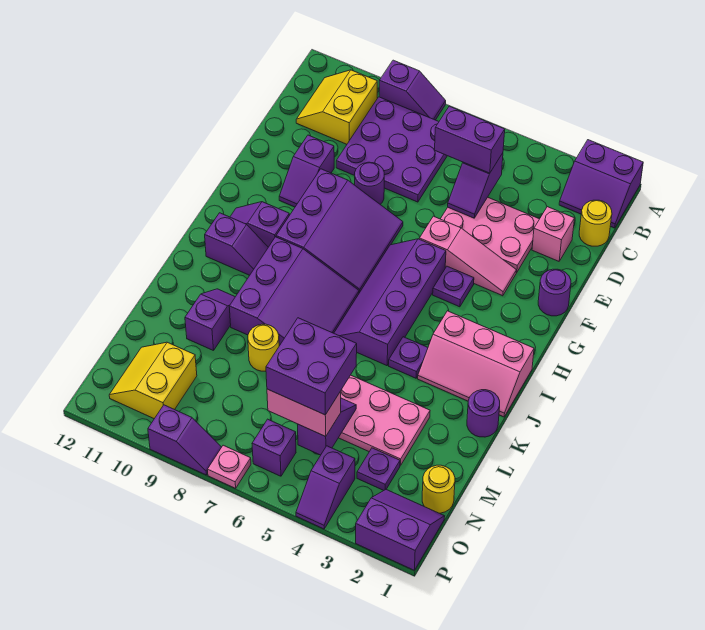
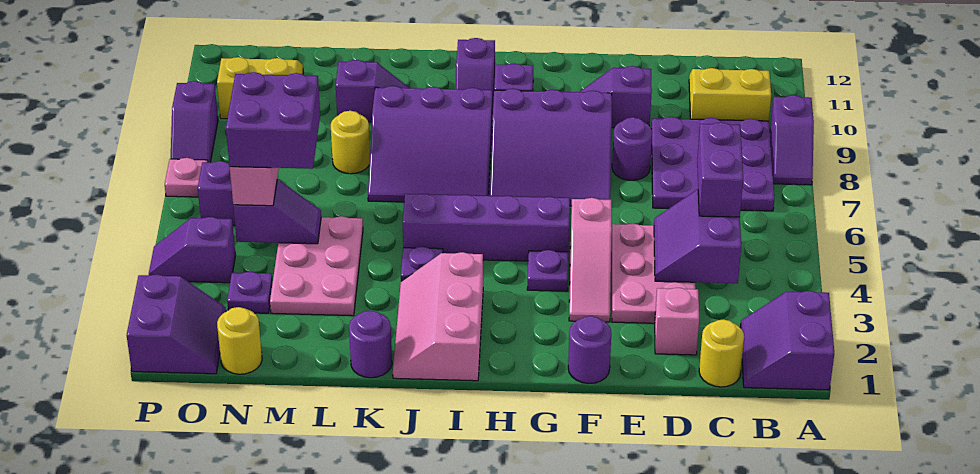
purple 1x2 slope [448,153,503,218] -> purple 2x2 slope [654,189,741,283]

